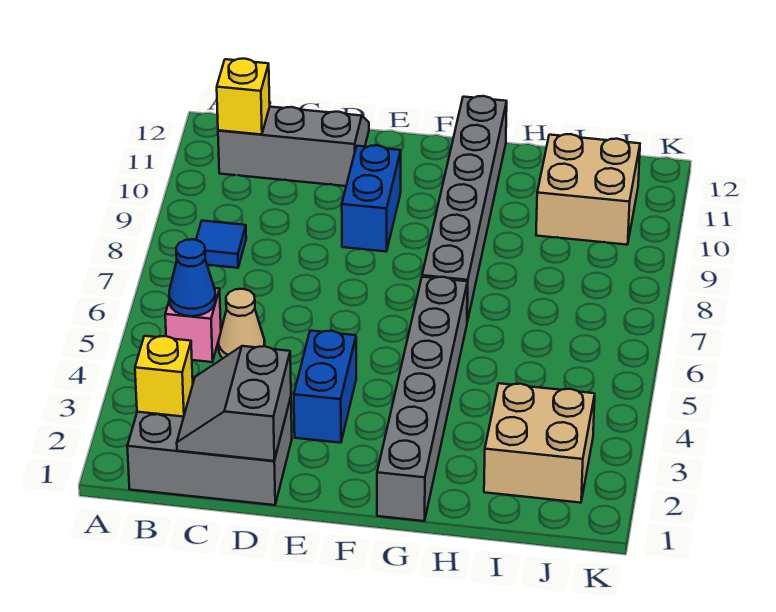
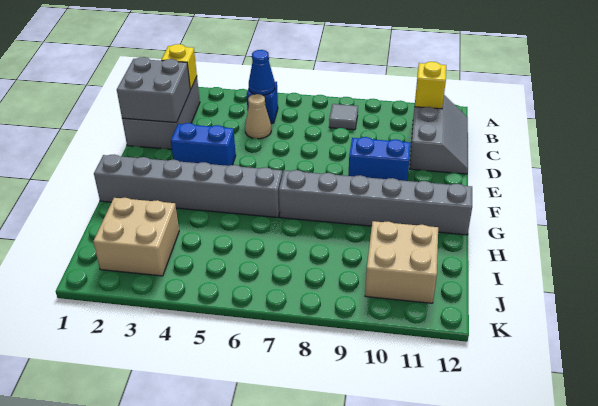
pink 1x1 brick [165,288,221,362] -> blue 1x1 brick [247,82,278,123]
blue 1x1 tile [196,221,246,268] -> grey 1x1 tile [329,104,358,130]
grey 2x2 slope [177,346,291,461] -> grey 2x2 brick [117,57,190,123]

